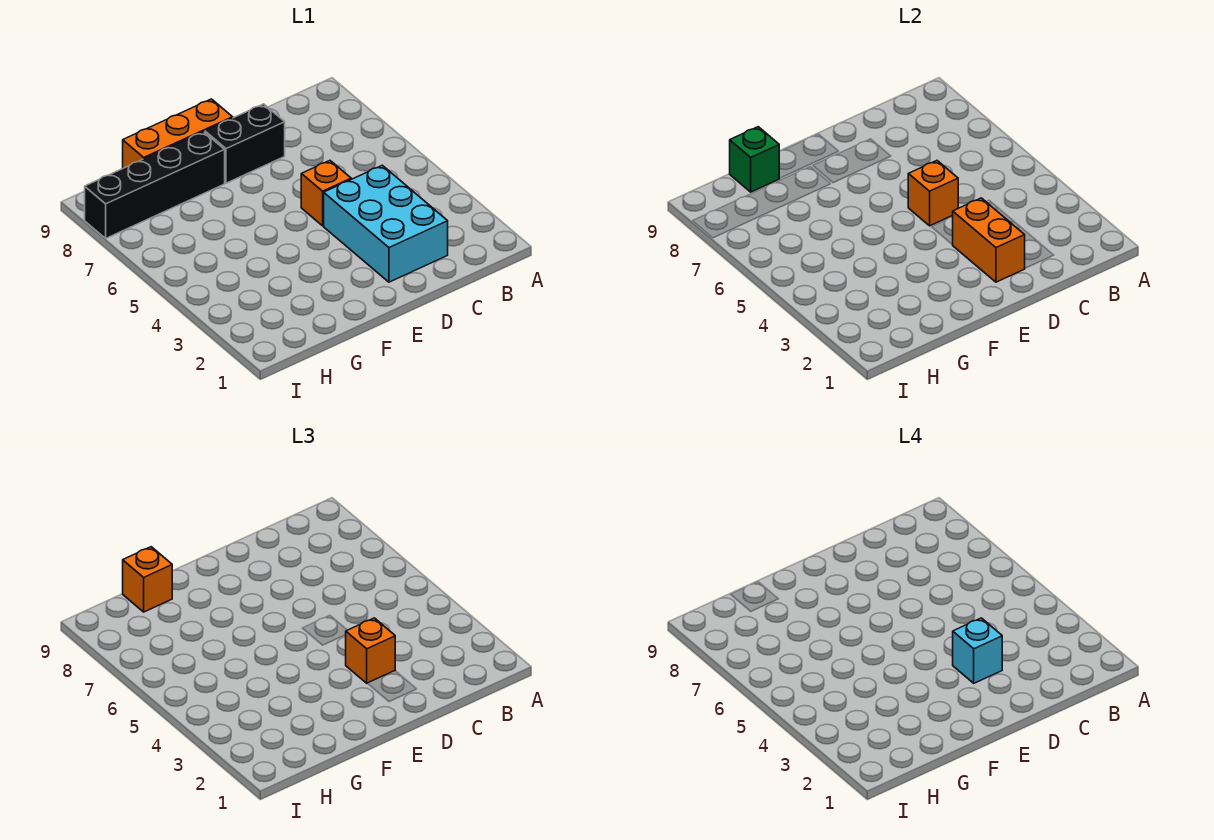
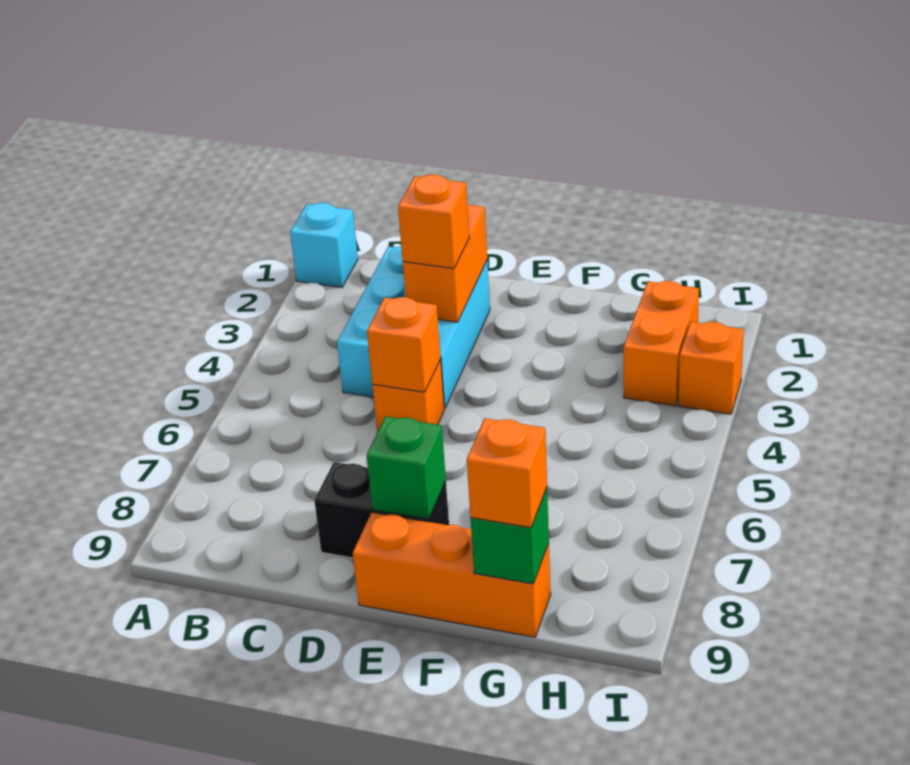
cyan 1x1 brick [953,618,1002,683] -> cyan 1x1 brick moved to [290,203,358,288]
none -> green 1x1 brick [367,416,446,519]
black 1x4 brick [85,132,225,238] -> none
none -> orange 1x2 brick [624,281,699,406]
none -> orange 1x1 brick [678,322,744,414]

